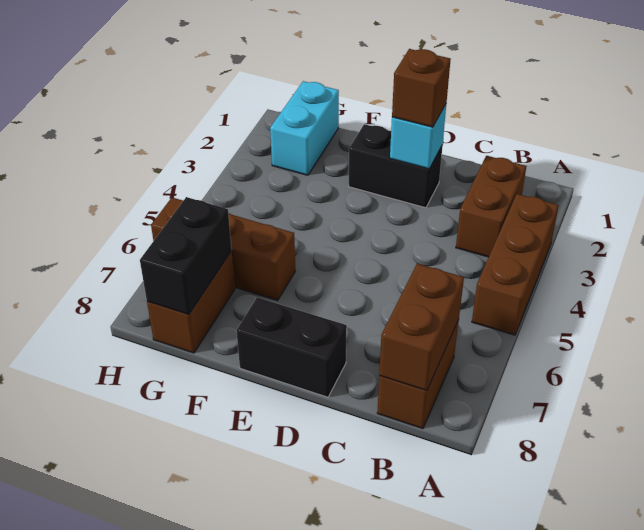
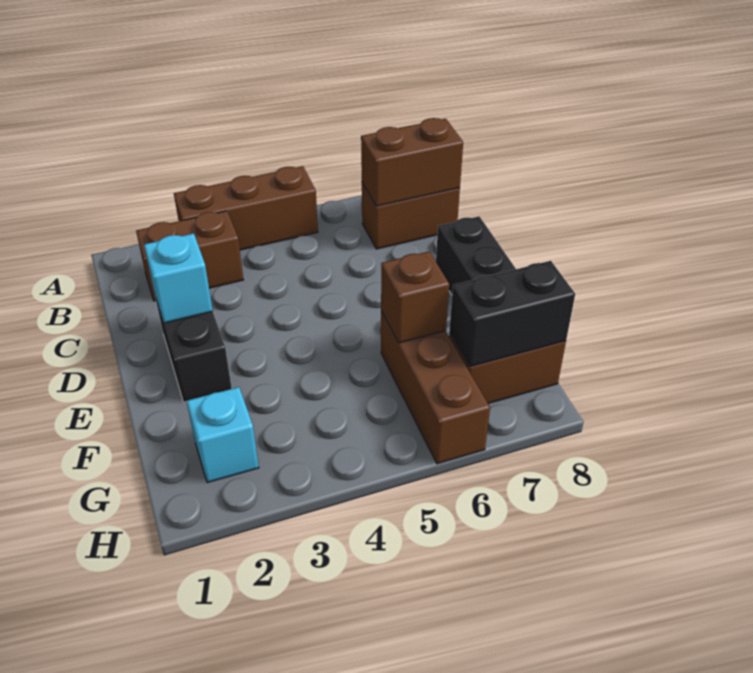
brown 1x1 brick [392,49,451,127] -> brown 1x1 brick moved to [381,252,449,343]
cyan 1x2 brick [270,81,339,175] -> cyan 1x1 brick [187,387,259,483]

